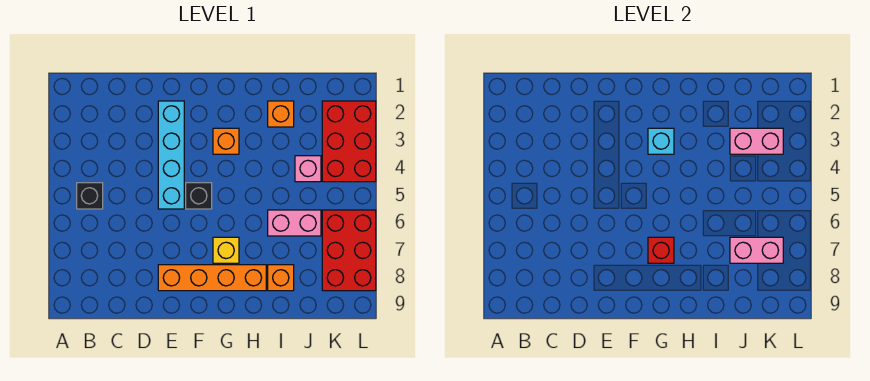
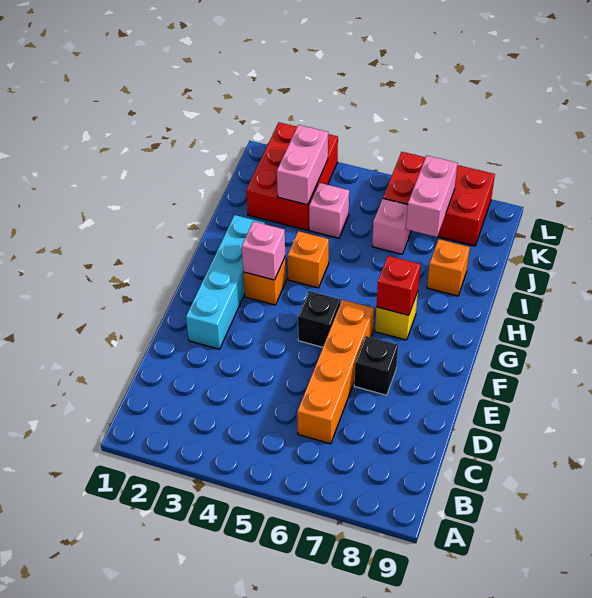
black 1x1 brick [77,183,103,209] -> black 1x1 brick moved to [354,336,398,395]
cyan 1x4 brick [158,101,184,209] -> cyan 1x4 brick turned to [186,215,265,349]
orange 1x4 brick [158,265,266,291] -> orange 1x4 brick moved to [297,300,374,444]
cyan 1x1 brick [648,128,674,154] -> pink 1x1 brick [242,221,285,280]
orange 1x1 brick [268,101,294,127] -> orange 1x1 brick moved to [288,231,329,288]
pink 1x2 brick [268,210,321,236] -> pink 1x1 brick [372,199,411,254]
red 2x3 brick [322,101,376,182] -> red 2x3 brick turned to [246,122,338,230]

